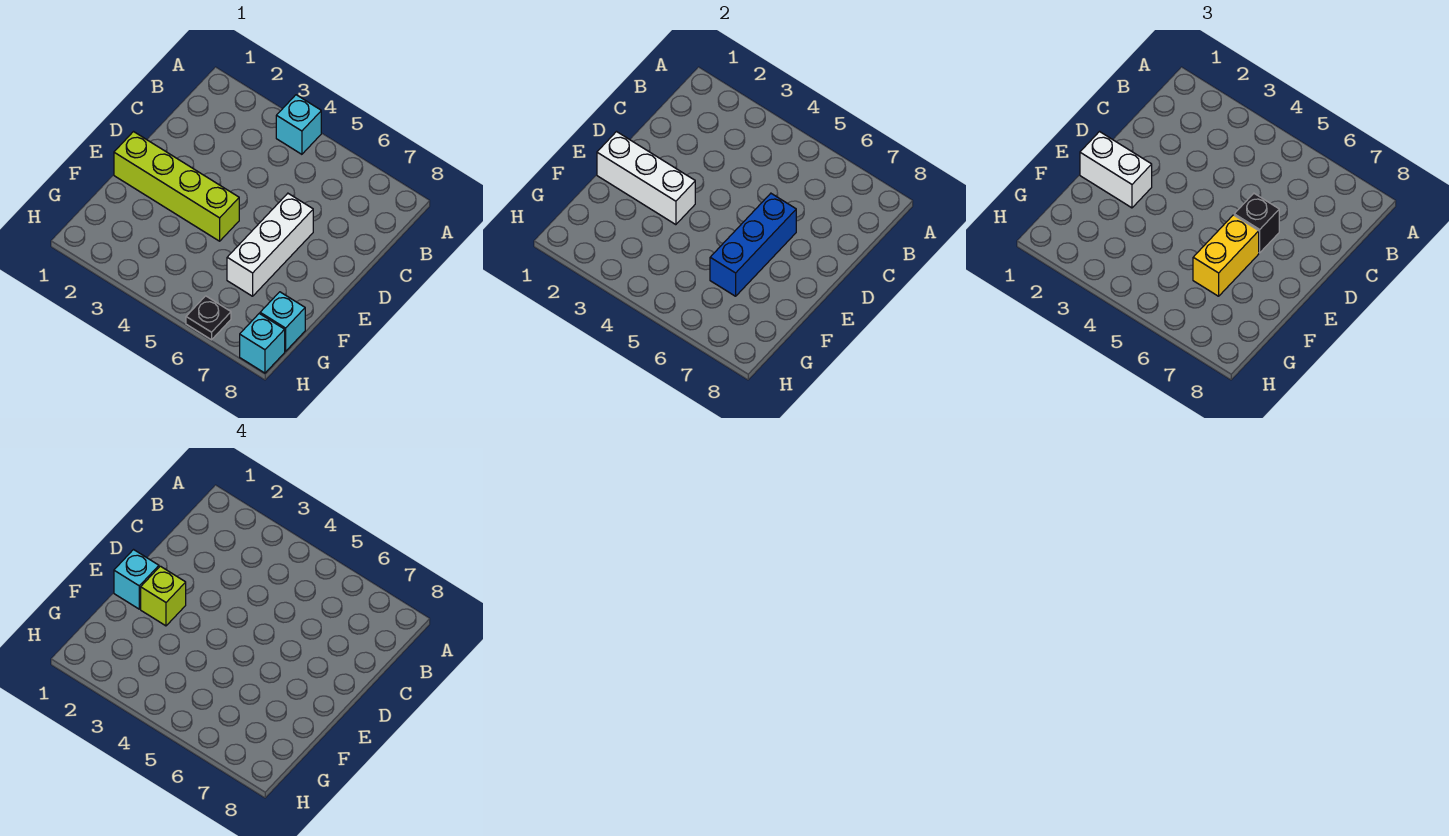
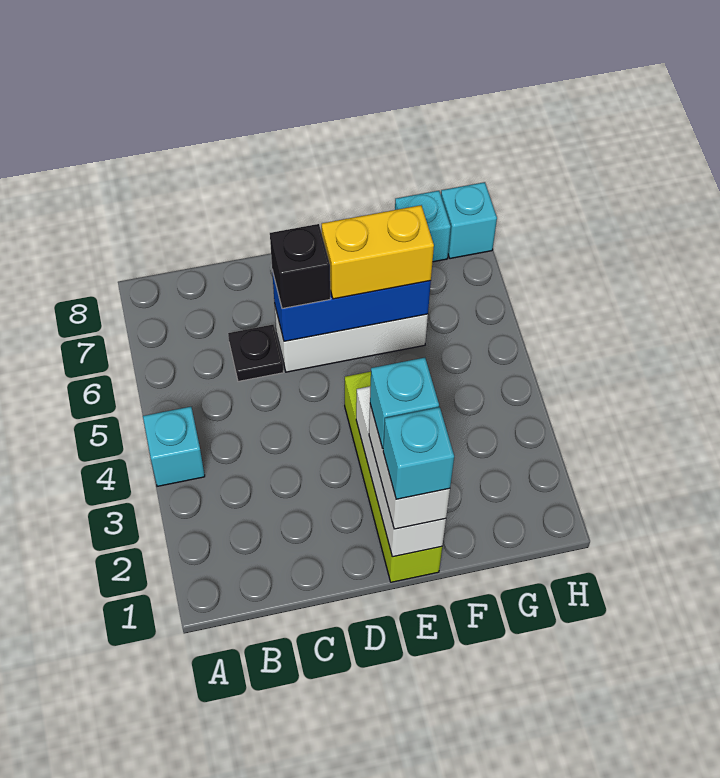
lime 1x1 brick [141,566,186,626] -> cyan 1x1 brick [370,358,439,448]
black 1x1 plate [186,296,231,340] -> black 1x1 plate moved to [228,325,283,381]

